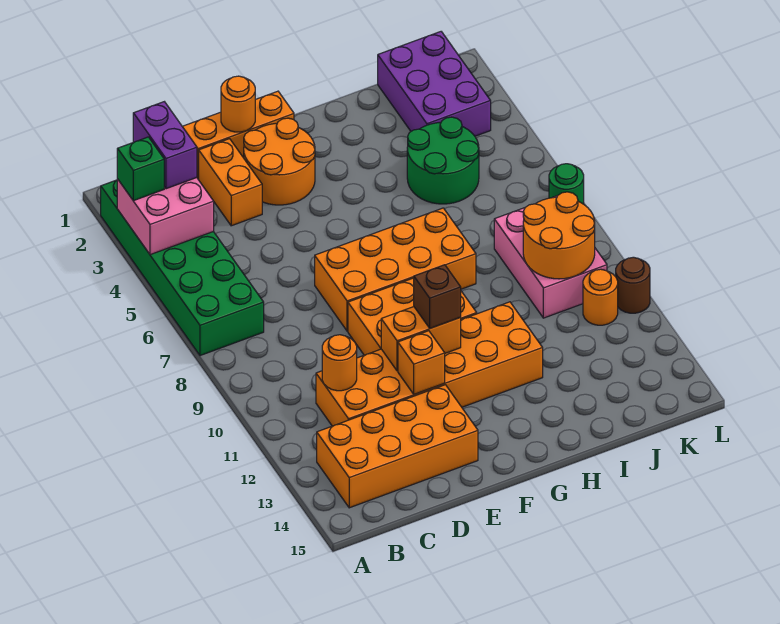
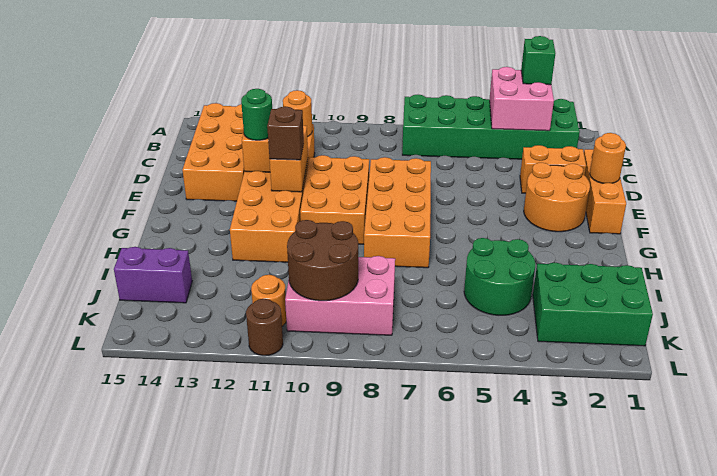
purple 1x2 brick [133,102,197,189] -> purple 1x2 brick moved to [114,247,192,303]
purple 2x3 brick [378,32,491,136] -> green 2x3 brick [533,263,653,346]
orange 2x2 round brick [523,192,595,279] -> brown 2x2 round brick [287,220,358,301]
green 1x1 round brick [549,164,584,204] -> green 1x1 round brick moved to [241,89,272,140]

